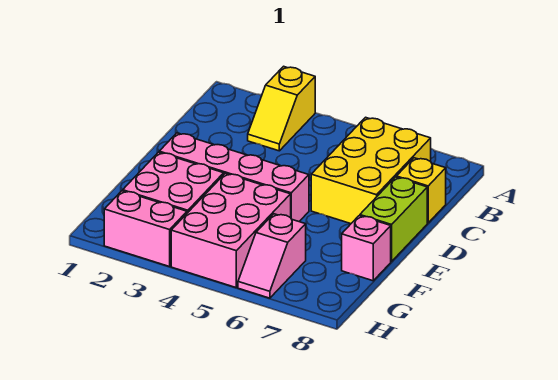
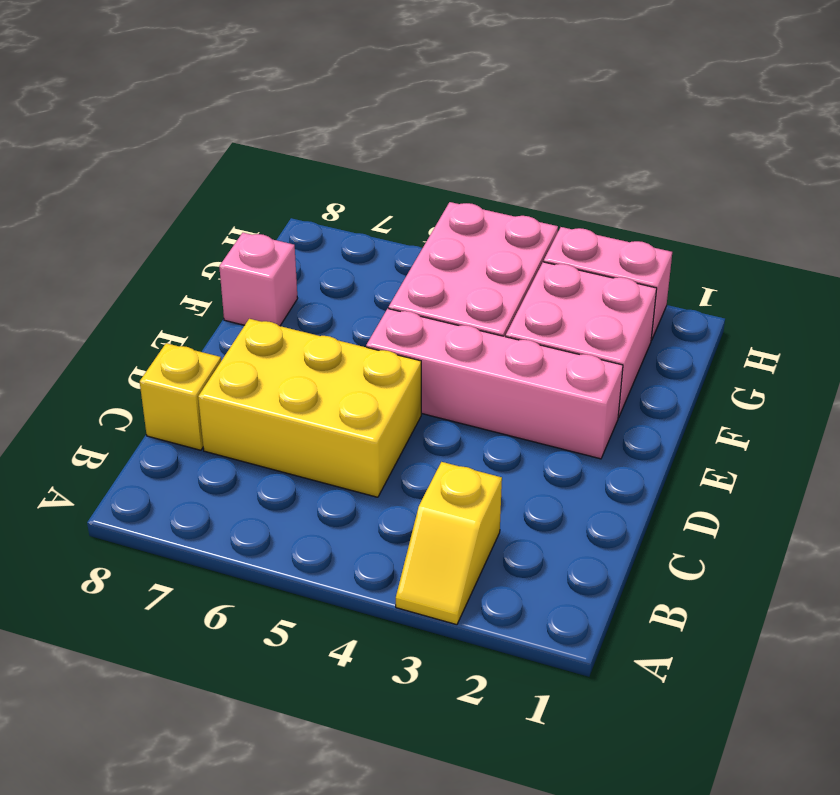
yellow 1x2 slope [248,66,315,151] -> yellow 1x2 slope turned to [396,462,502,625]
yellow 2x3 brick [311,117,431,224] -> yellow 2x3 brick turned to [198,319,421,497]
lime 1x2 brick [360,177,427,261] -> none
pink 1x2 slope [238,214,306,298] -> none

